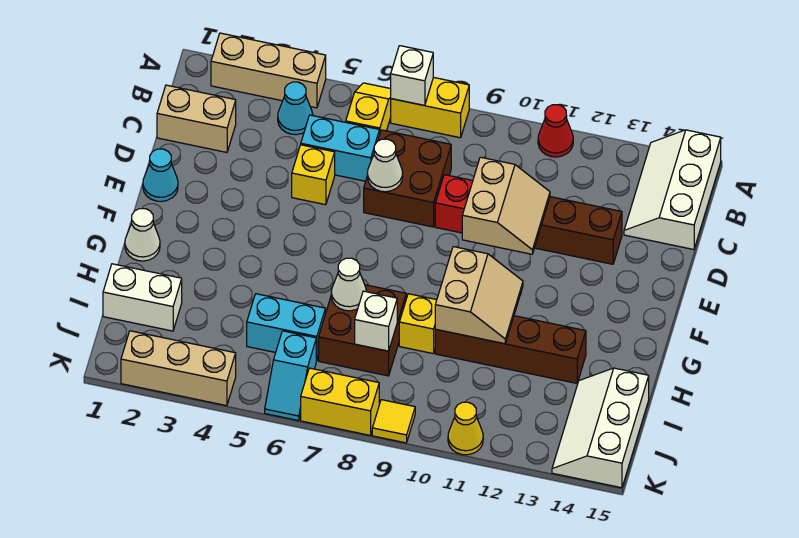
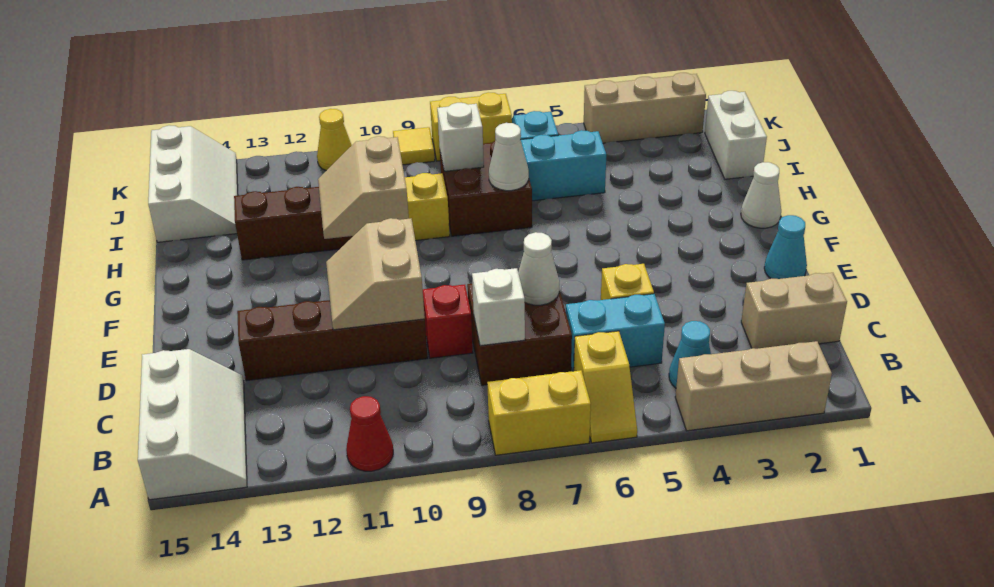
white 1x1 brick [391,46,433,106] -> white 1x1 brick moved to [472,268,525,346]
white 1x2 brick [103,264,182,331] -> white 1x2 brick turned to [705,91,767,179]

